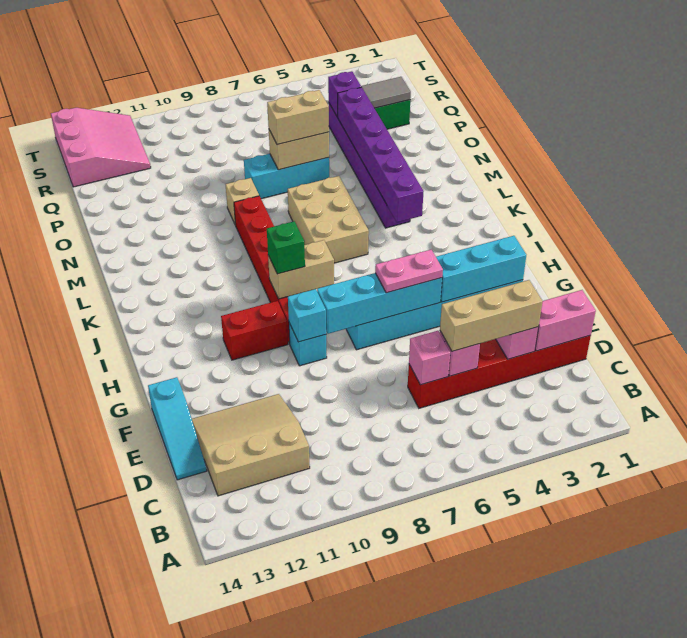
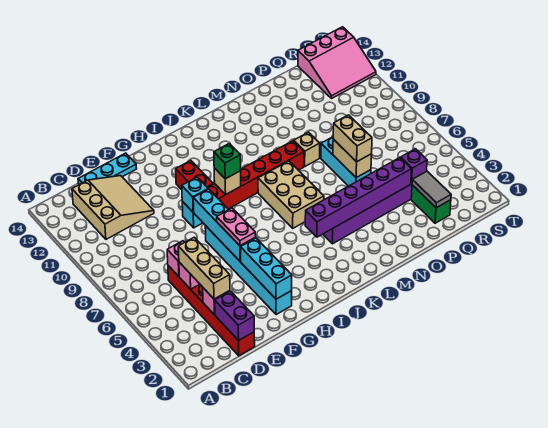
pink 1x2 brick [535,290,596,351] -> purple 1x2 brick [215,291,254,341]
cyan 1x3 slope [148,377,207,480] -> cyan 1x3 plate [78,153,137,185]
tan 1x2 brick [268,240,334,299] -> tan 1x1 brick [214,168,241,195]
tan 2x3 brick [288,176,369,263] -> tan 2x3 brick turned to [258,161,324,228]

